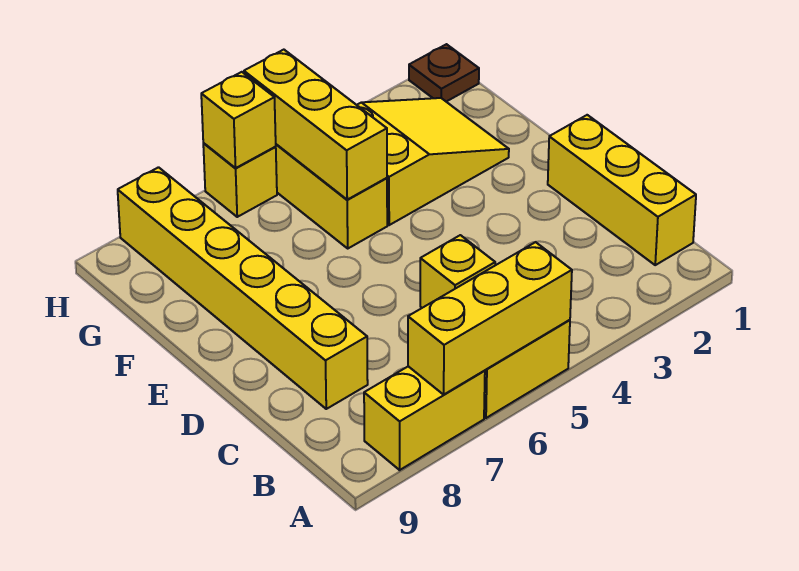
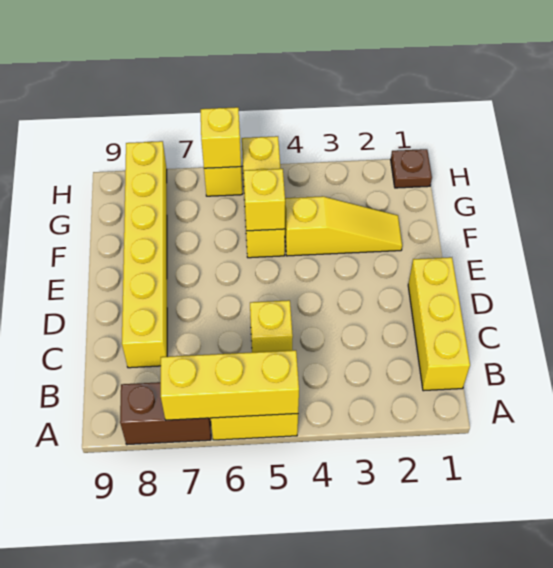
yellow 1x2 brick [364,366,485,470] -> brown 1x2 brick [120,382,211,445]
yellow 2x3 slope [357,98,509,225] -> yellow 1x3 slope [285,196,402,256]
yellow 1x3 brick [244,50,387,200] -> yellow 1x1 brick [244,169,285,231]

